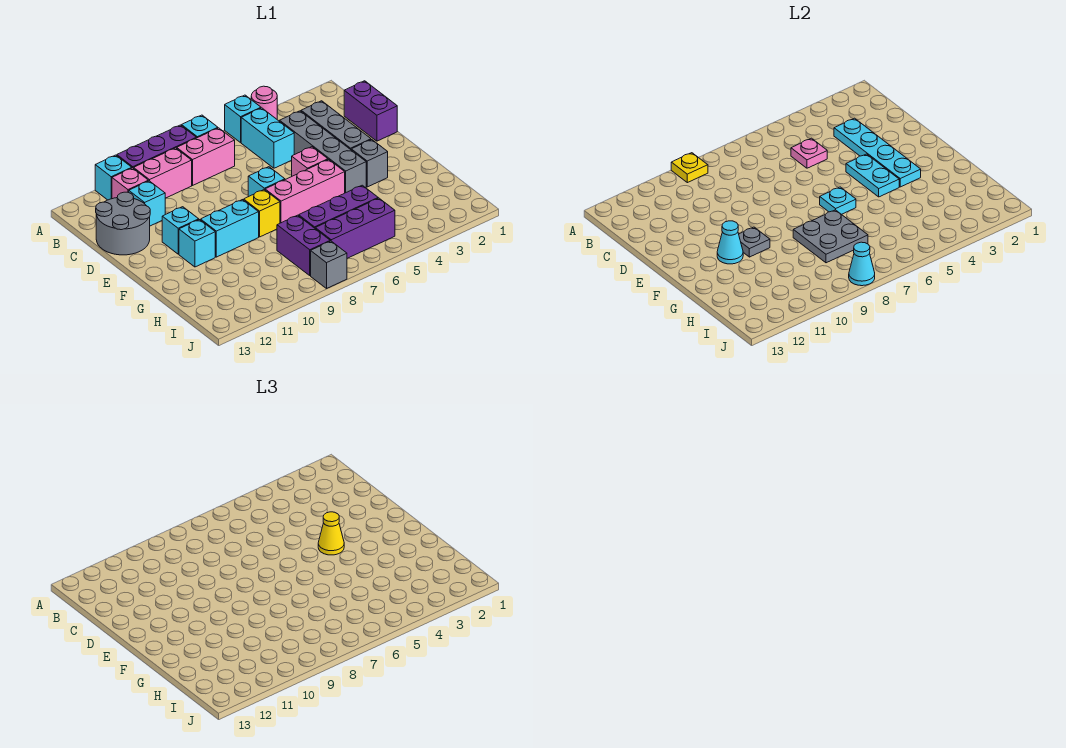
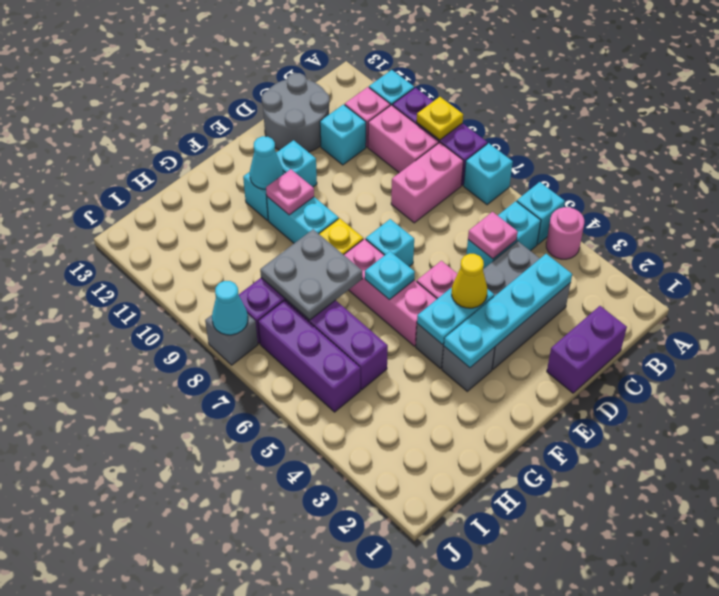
pink 1x2 brick [177,128,235,185] -> pink 1x2 brick turned to [391,143,463,223]
grey 1x1 plate [739,227,770,257] -> pink 1x1 plate [266,169,314,215]

